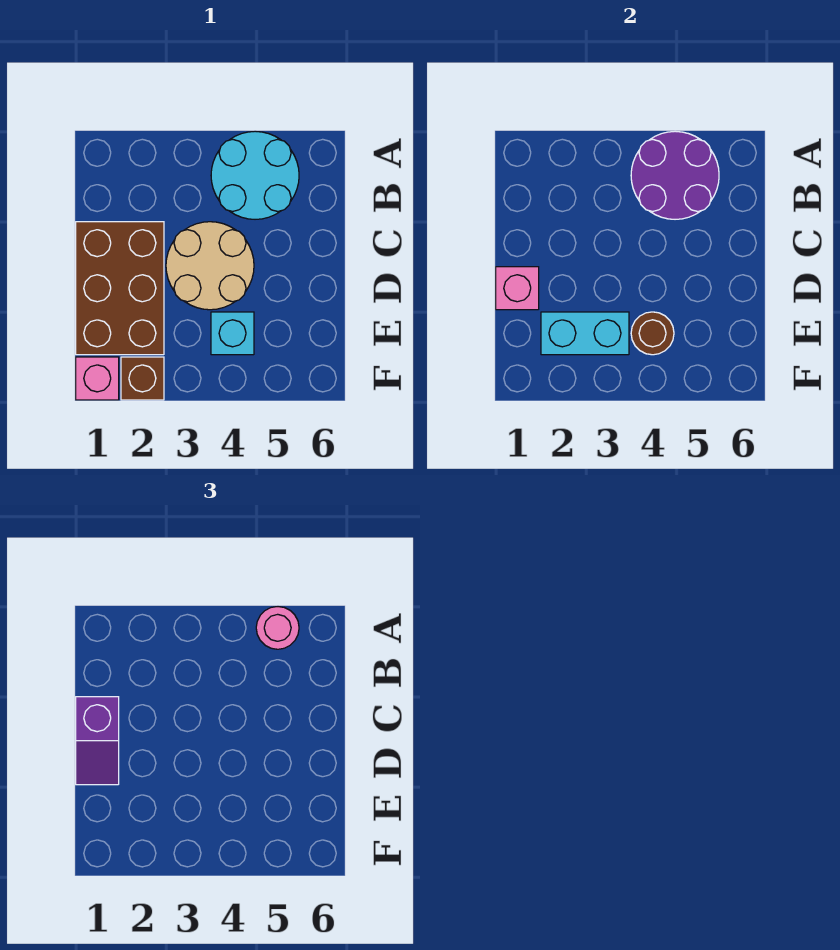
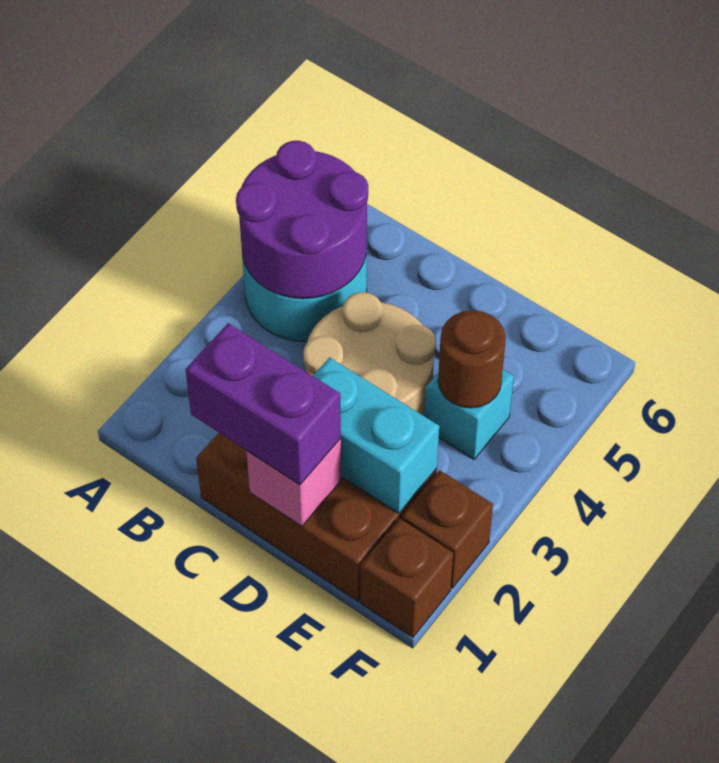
pink 1x1 round brick [256,607,299,649] -> none
purple 1x2 slope [76,697,119,785] -> purple 1x2 brick [185,323,341,485]
cyan 1x2 brick [541,312,629,355] -> cyan 1x2 brick turned to [313,358,439,514]
pink 1x1 brick [76,357,119,400] -> brown 1x1 brick [360,518,453,637]

